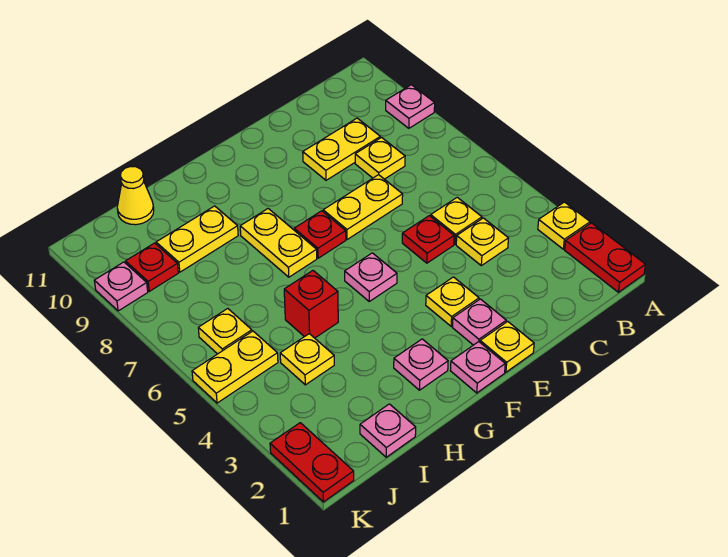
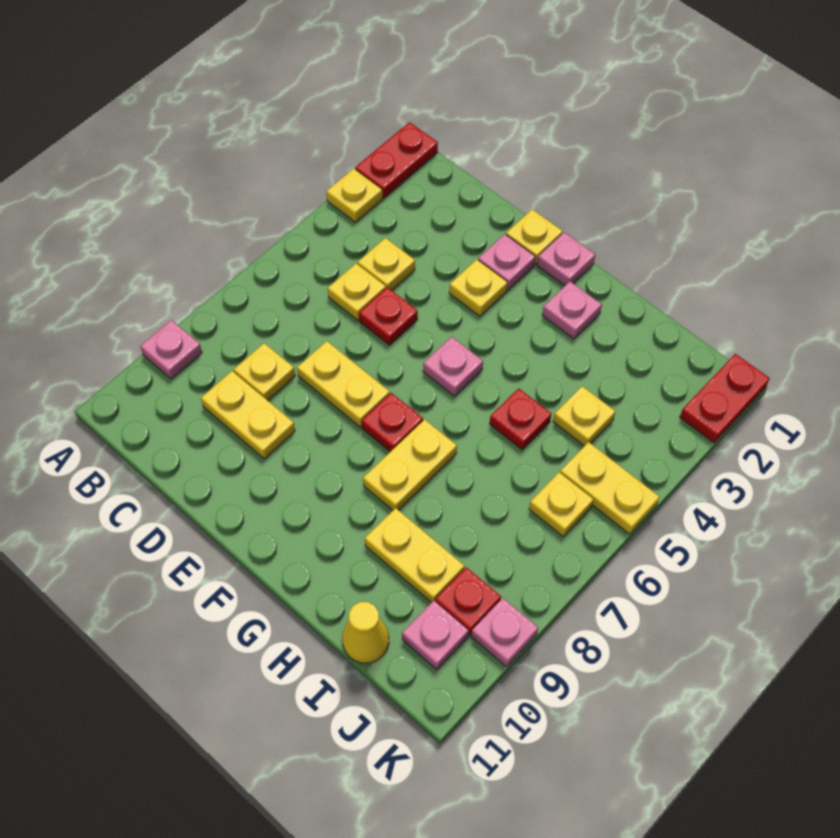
red 1x1 brick [284,271,338,338] -> red 1x1 plate [490,388,551,450]
pink 1x1 plate [360,404,416,457] -> pink 1x1 plate moved to [402,601,469,669]

